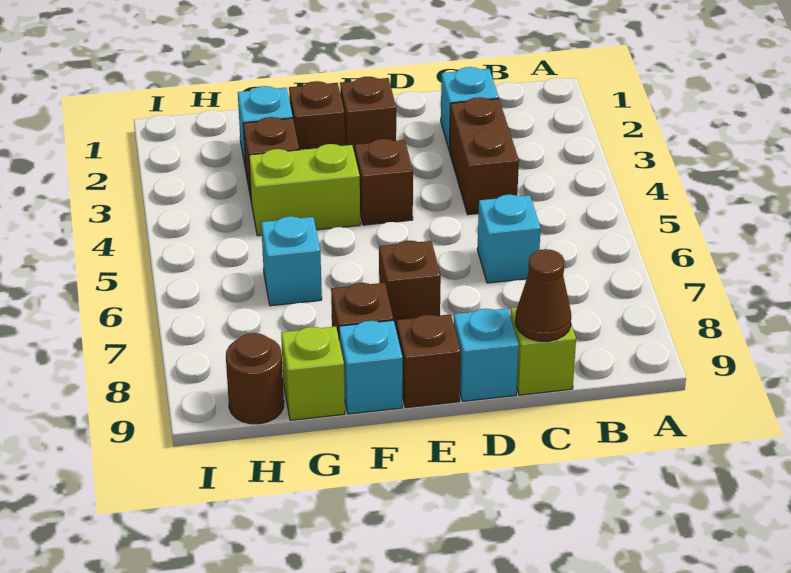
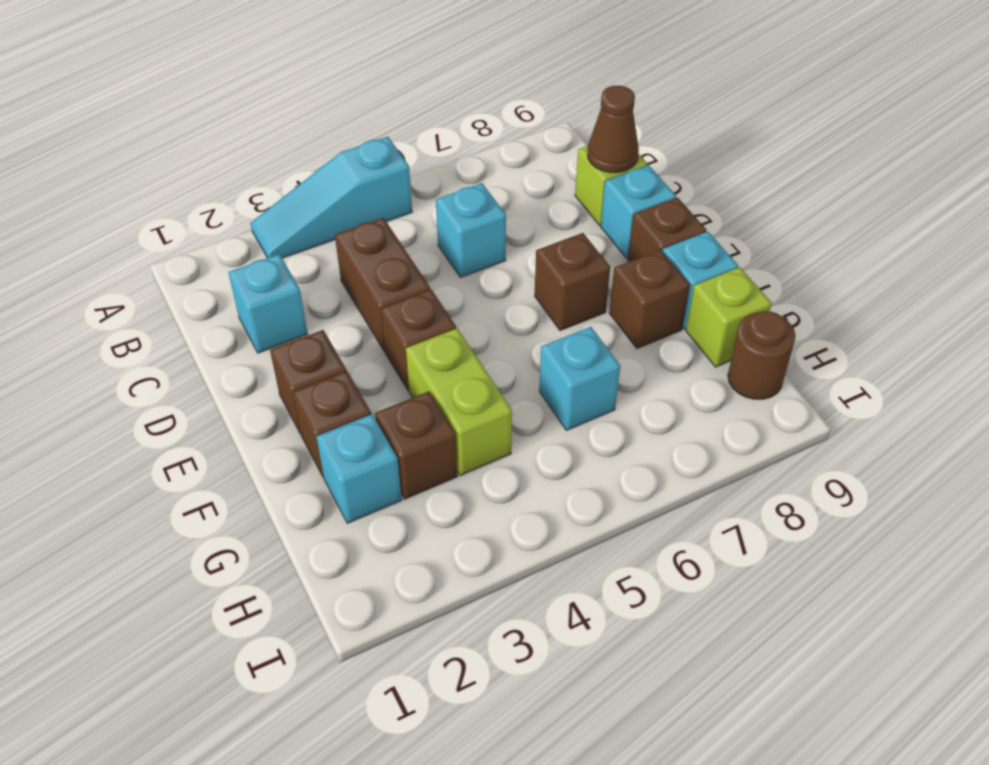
none -> cyan 1x3 slope [251,137,412,258]
brown 1x2 brick [449,97,519,215] -> brown 1x2 brick turned to [335,218,430,352]

